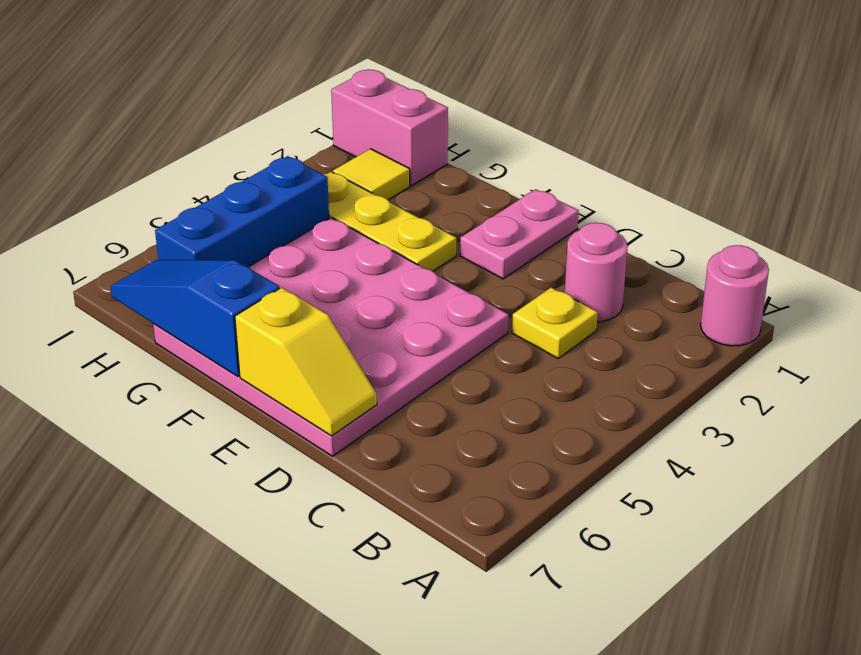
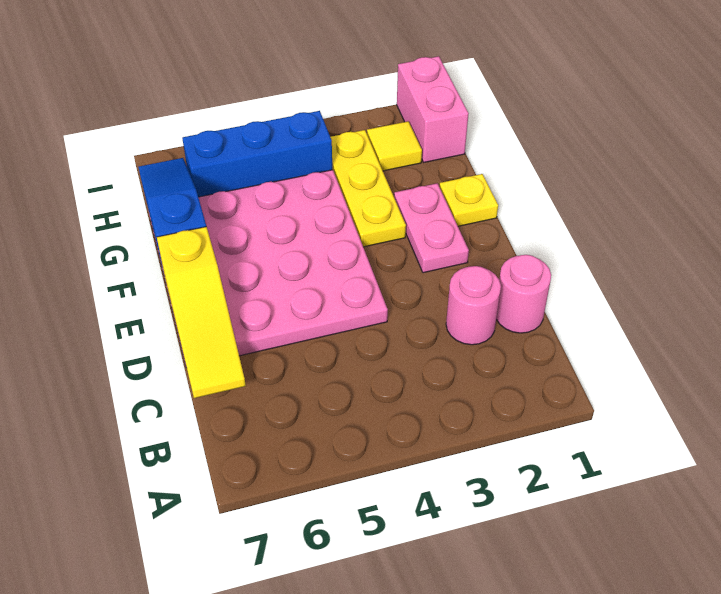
pink 1x1 round brick [701,245,769,346] -> pink 1x1 round brick moved to [496,255,551,333]
yellow 1x1 plate [512,287,598,358] -> yellow 1x1 plate moved to [440,174,498,226]
yellow 1x2 slope [235,288,377,436] -> yellow 1x3 slope [157,227,246,398]
pink 1x2 plate [460,189,579,279] -> pink 1x2 plate turned to [394,183,469,273]

